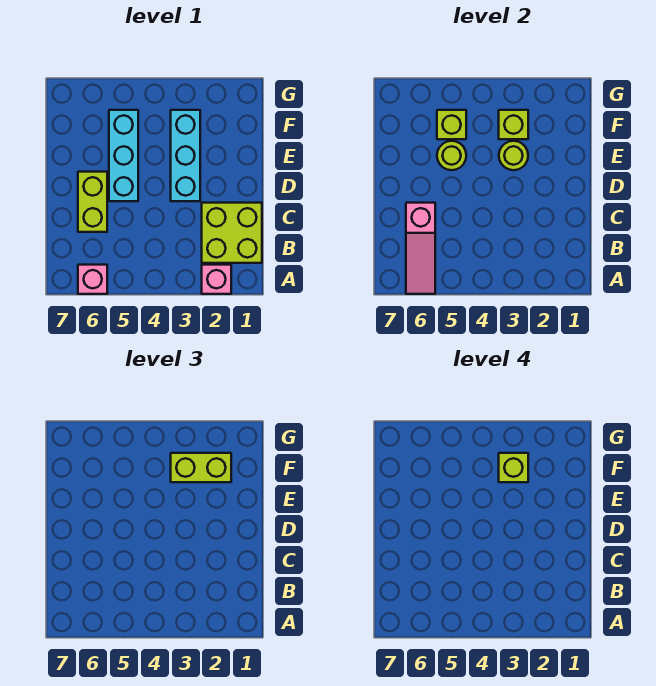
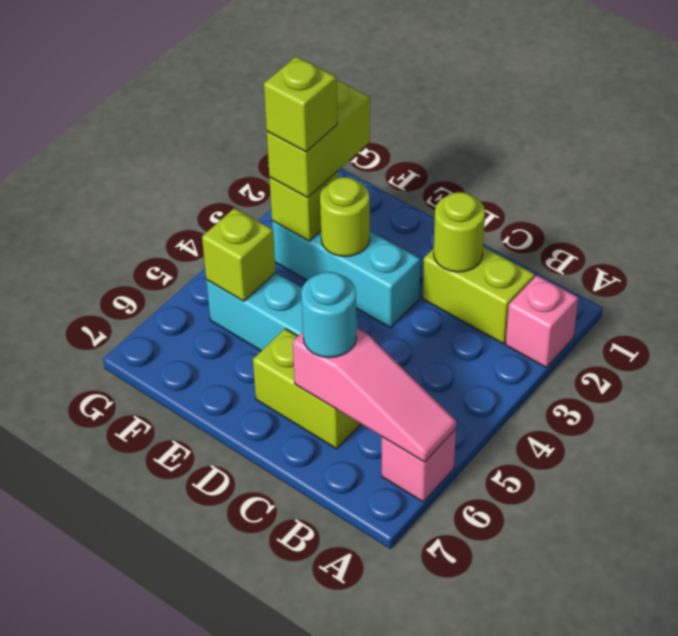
lime 2x2 brick [202,203,262,263] -> lime 1x2 brick [423,247,535,344]
none -> cyan 1x1 round brick [301,272,356,358]
lime 1x1 round brick [437,141,466,170] -> lime 1x1 round brick moved to [434,192,485,272]

